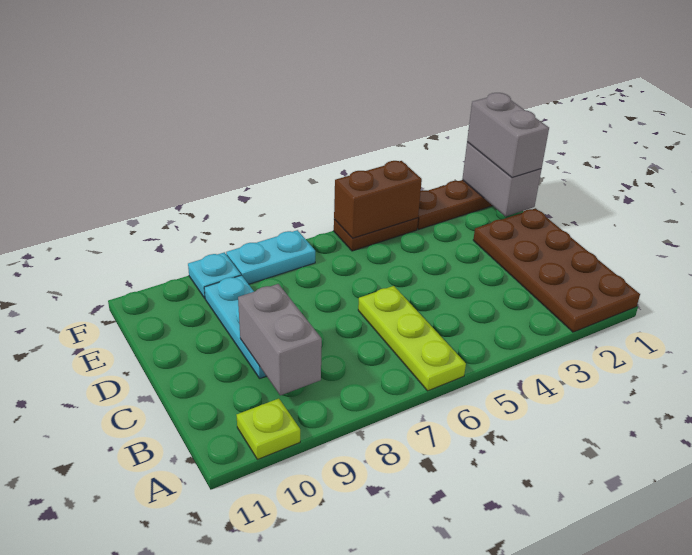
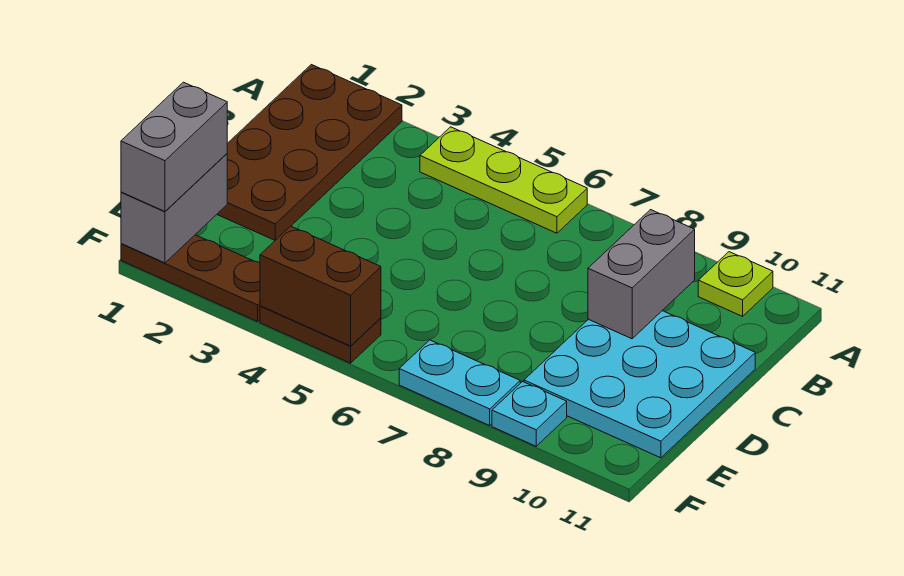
lime 1x3 plate [358,286,466,391] -> lime 1x3 plate turned to [420,127,587,233]
cyan 1x3 plate [204,275,266,378] -> cyan 3x3 plate [524,311,755,458]

